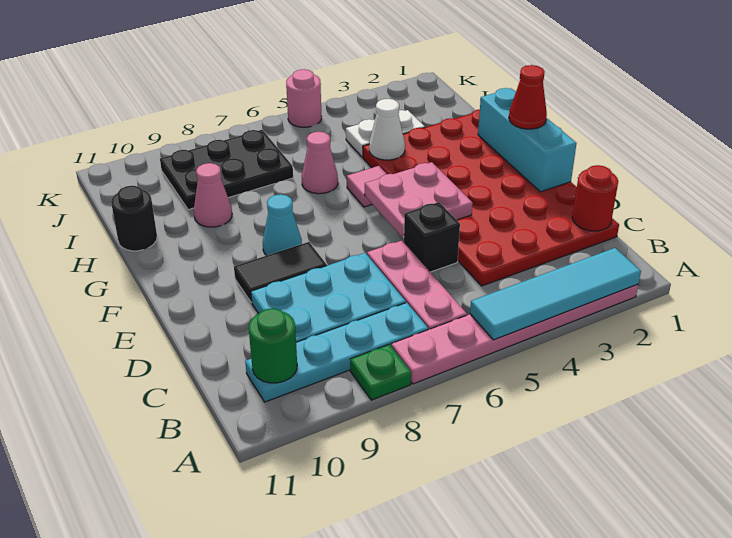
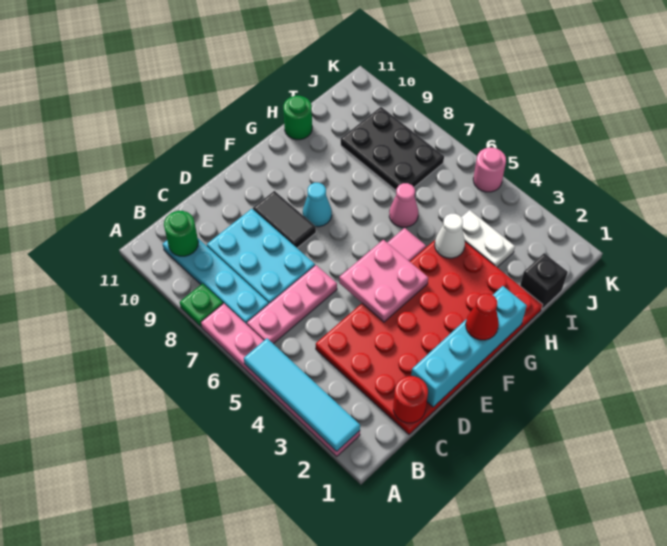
black 1x1 brick [404,202,460,272] -> black 1x1 brick moved to [520,253,568,309]
cyan 1x3 brick [478,88,577,192] -> cyan 1x4 brick [411,286,527,407]
pink 1x1 cone [194,163,232,227] -> none
black 1x1 round brick [111,186,157,251] -> green 1x1 round brick [283,96,312,140]

